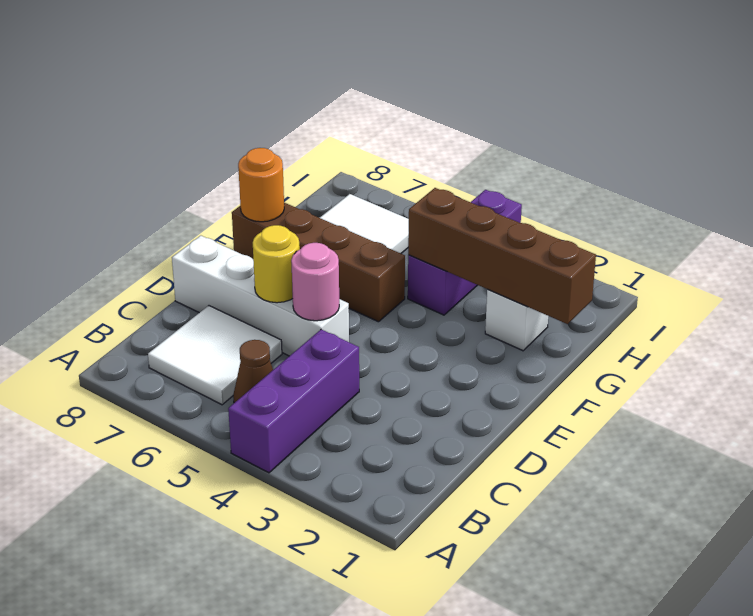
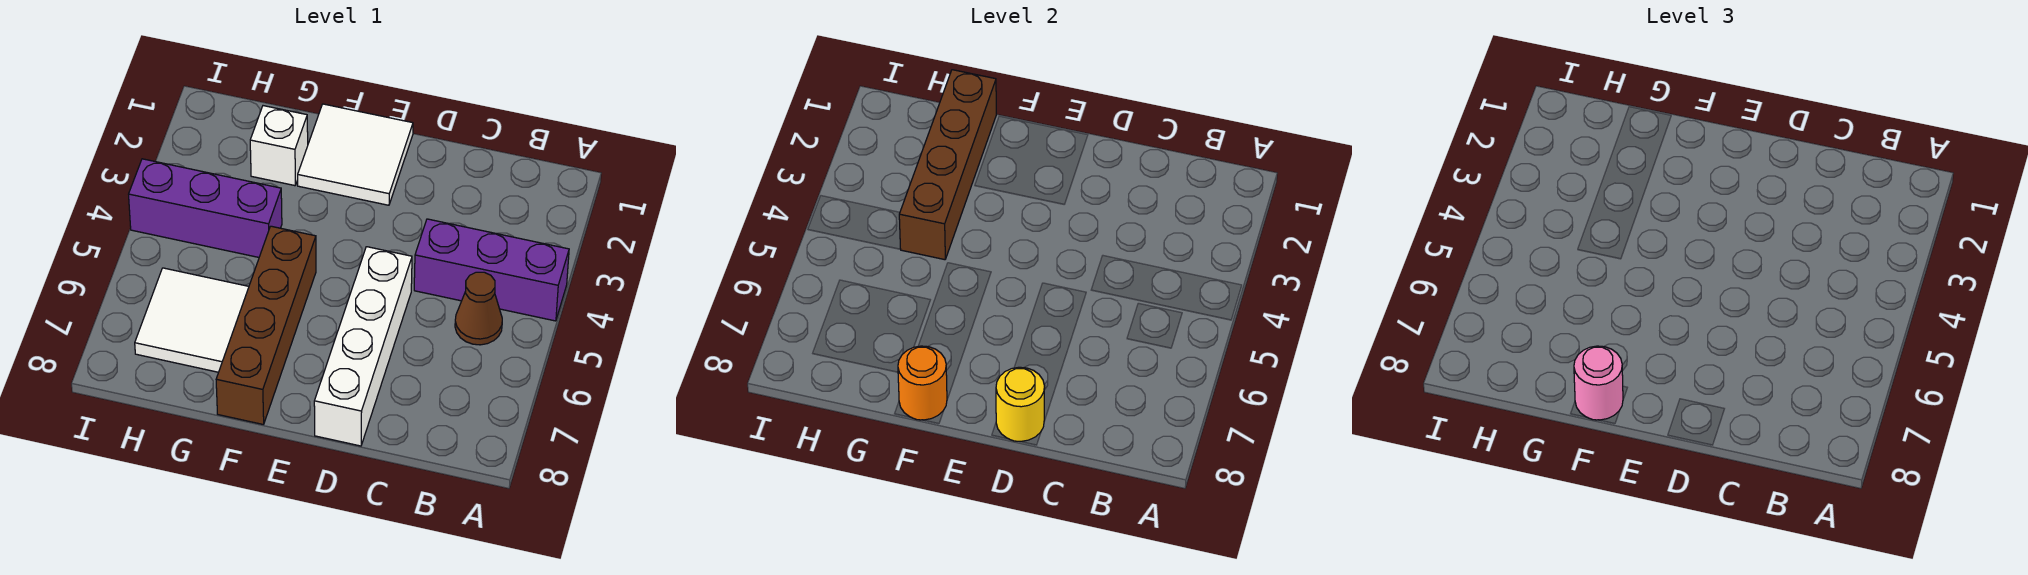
white 2x2 tile [148,306,282,405] -> white 2x2 tile moved to [298,104,413,205]
pink 1x1 round brick [291,243,339,321] -> pink 1x1 round brick moved to [1574,346,1623,420]
yellow 1x1 round brick [253,225,300,303] -> yellow 1x1 round brick moved to [996,367,1045,441]

